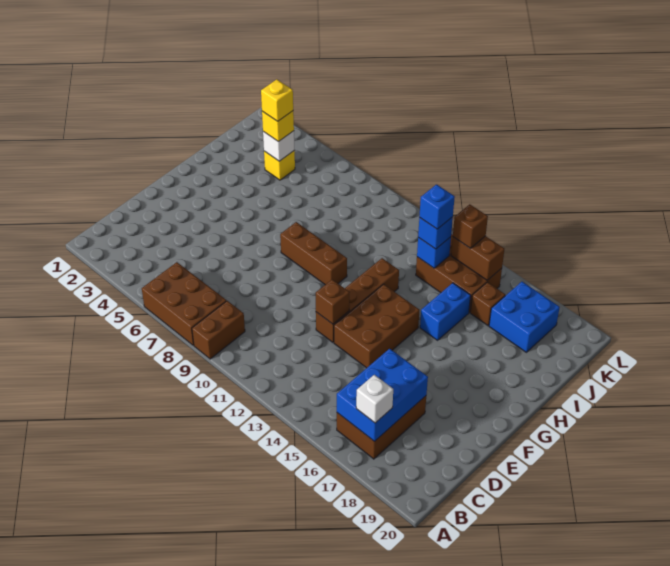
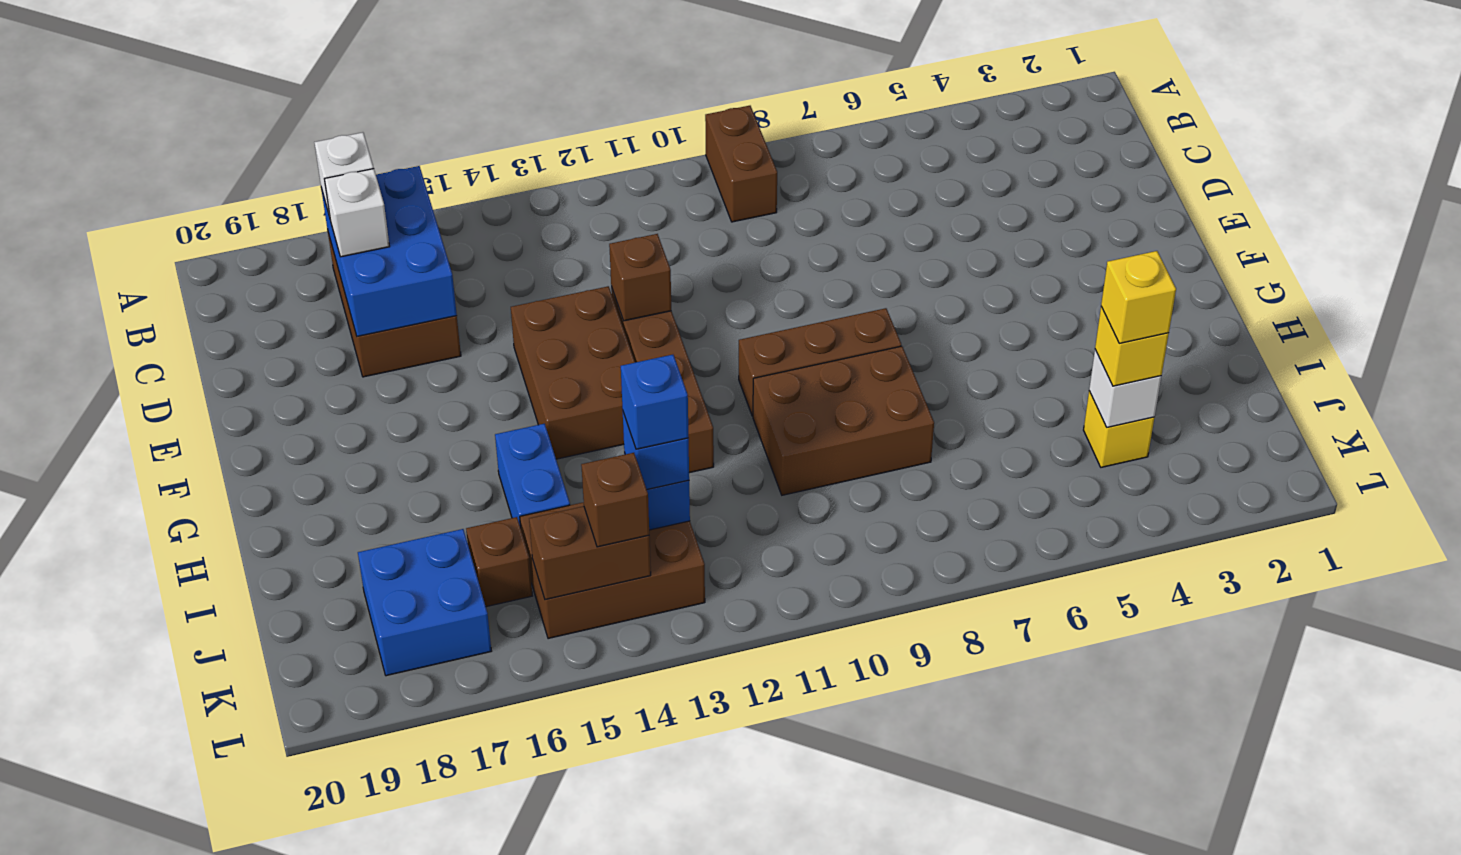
brown 2x3 brick [142,262,226,345] -> brown 2x3 brick moved to [753,346,934,495]
none -> white 1x1 brick [324,169,390,257]

